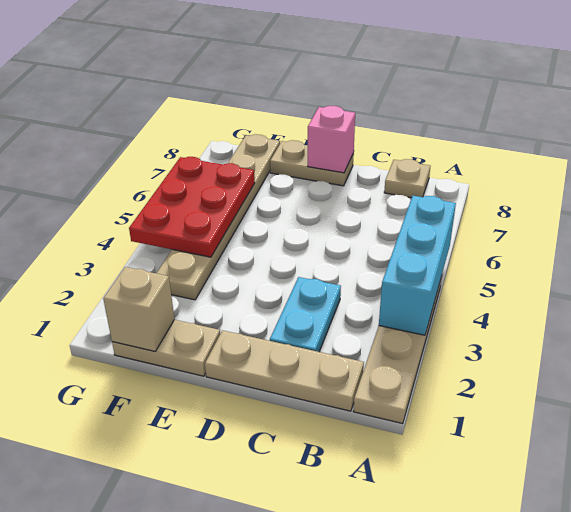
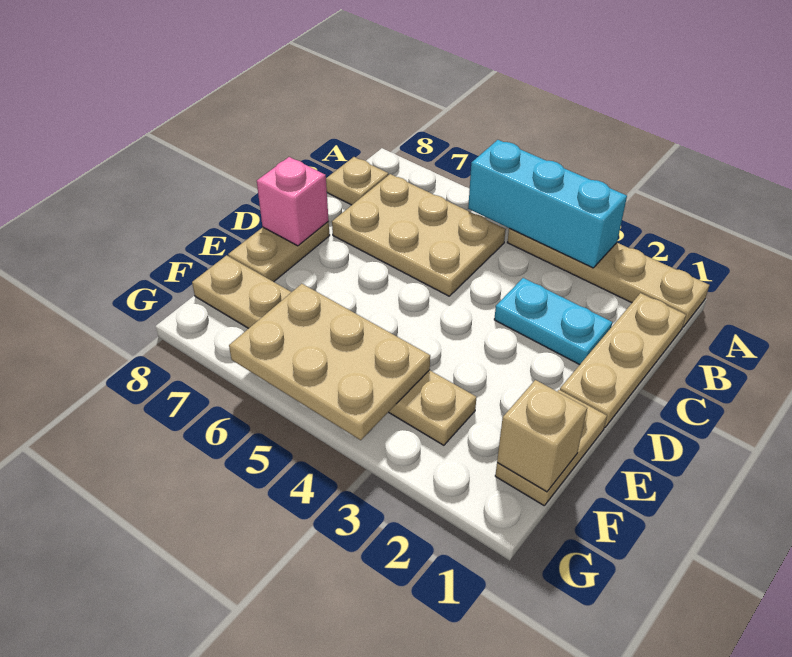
none -> tan 2x3 plate [332,174,506,296]
red 2x3 plate [129,157,255,257] -> tan 2x3 plate [229,284,430,440]

